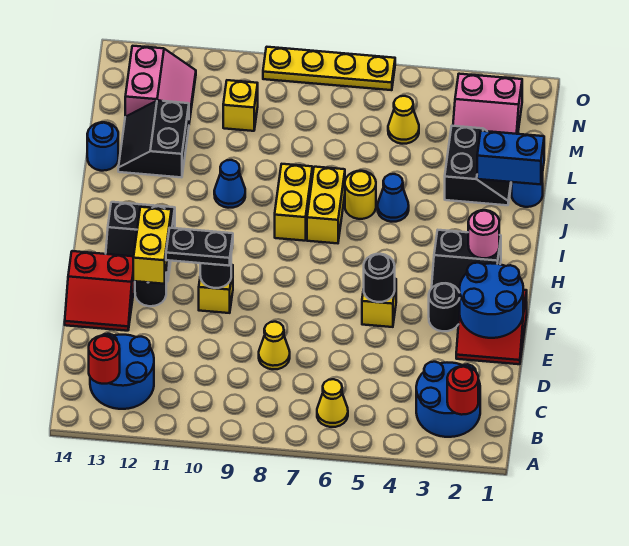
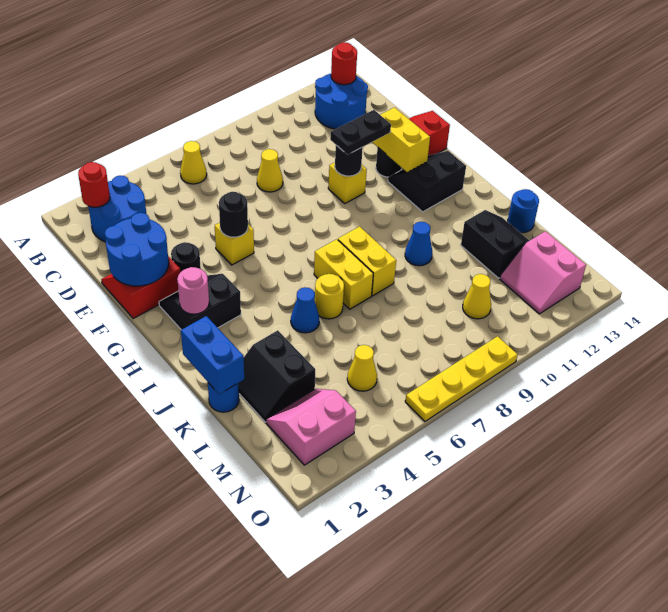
blue 1x2 brick [477,131,544,184] -> blue 1x2 brick turned to [181,316,244,394]
yellow 1x1 brick [223,80,258,131] -> yellow 1x1 cone [463,274,491,319]

